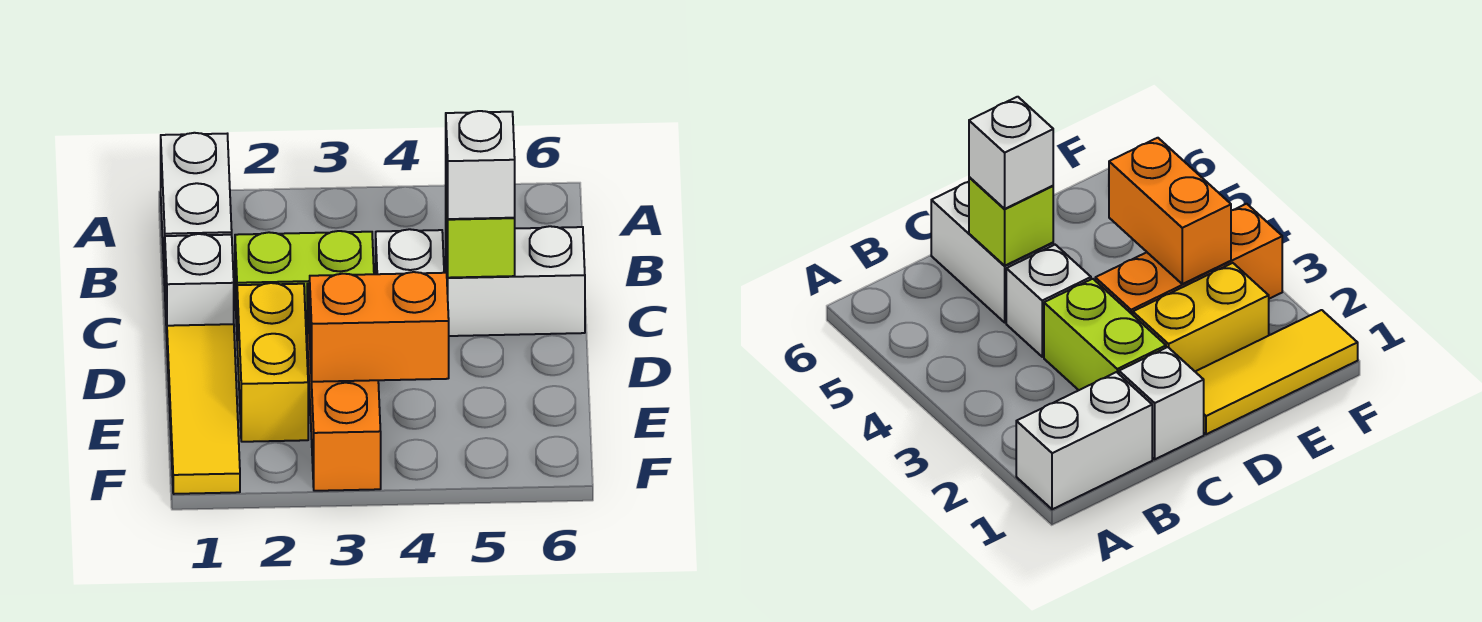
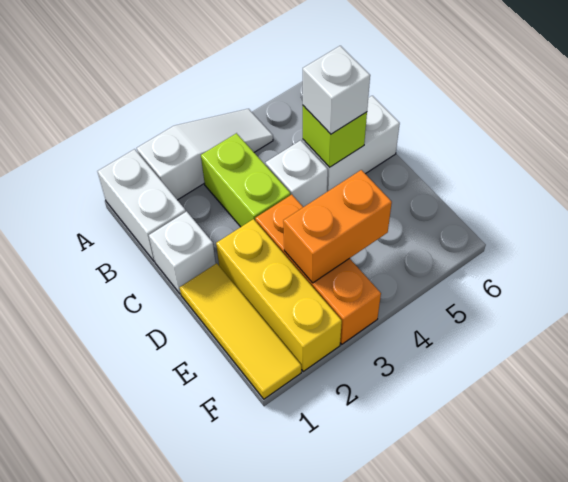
none -> white 1x3 slope [137,109,273,200]
lime 1x2 brick [235,231,374,339] -> lime 1x2 brick turned to [201,133,290,227]
yellow 1x2 brick [237,283,308,442] -> yellow 1x3 brick [216,219,342,371]

